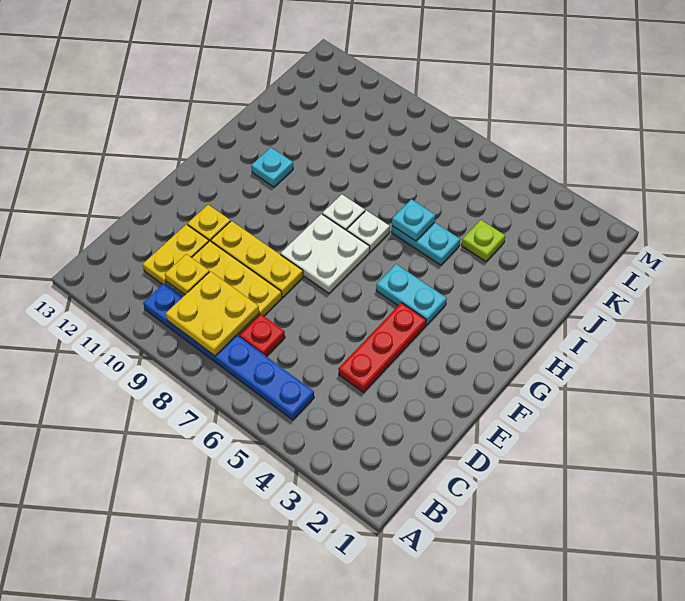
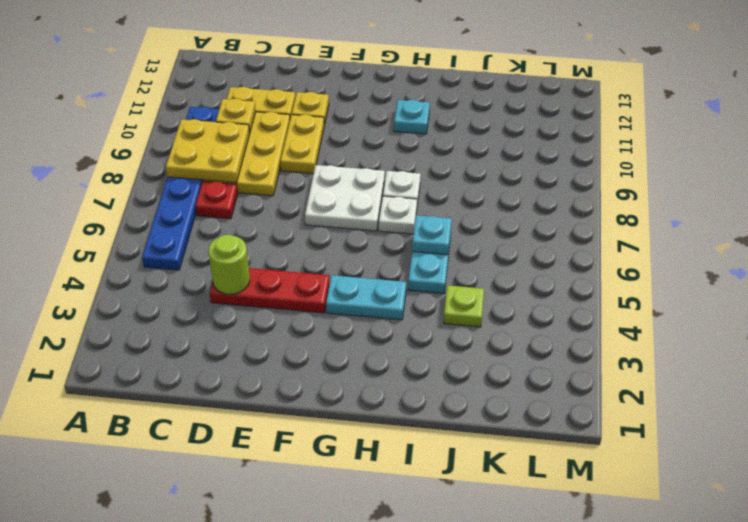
none -> lime 1x1 round brick [209,235,250,294]
yellow 1x3 plate [211,221,303,297] -> yellow 1x2 plate [280,115,324,174]
cyan 1x2 plate [376,264,447,325] -> cyan 1x2 plate turned to [326,275,406,320]

